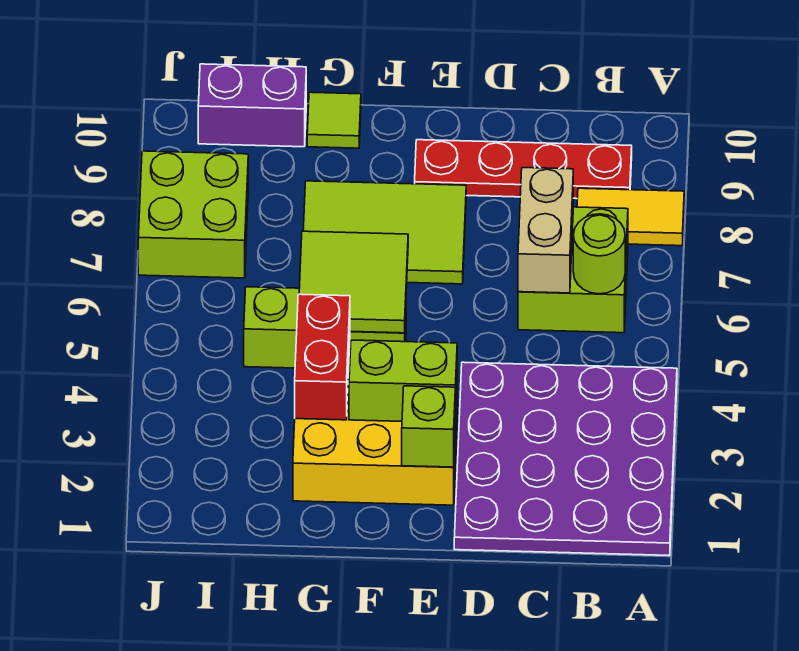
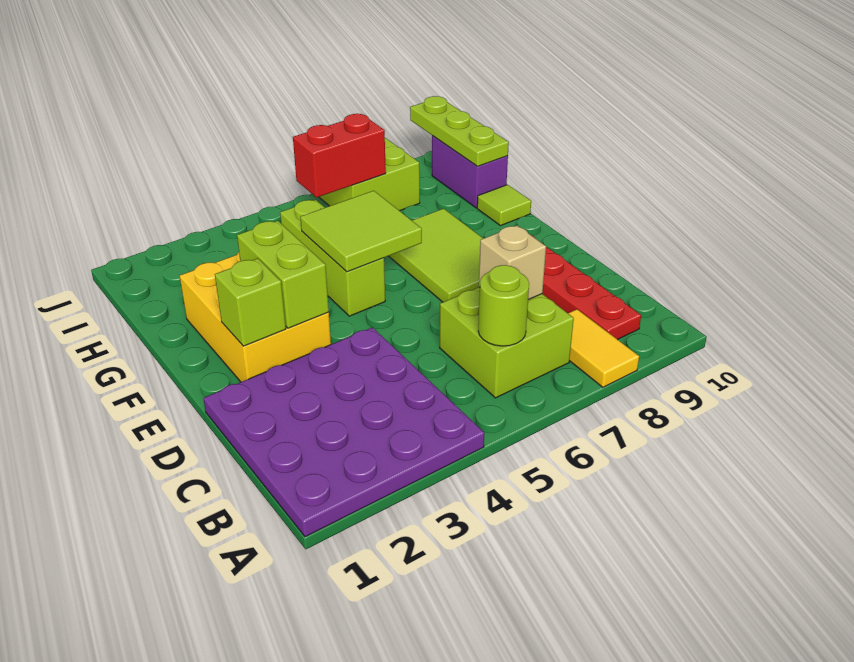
tan 1x2 brick [518,168,573,293] -> tan 1x1 brick [479,225,546,300]
red 1x2 brick [295,294,350,420] -> red 1x2 brick moved to [293,114,386,198]
none -> lime 1x3 plate [410,96,509,166]

